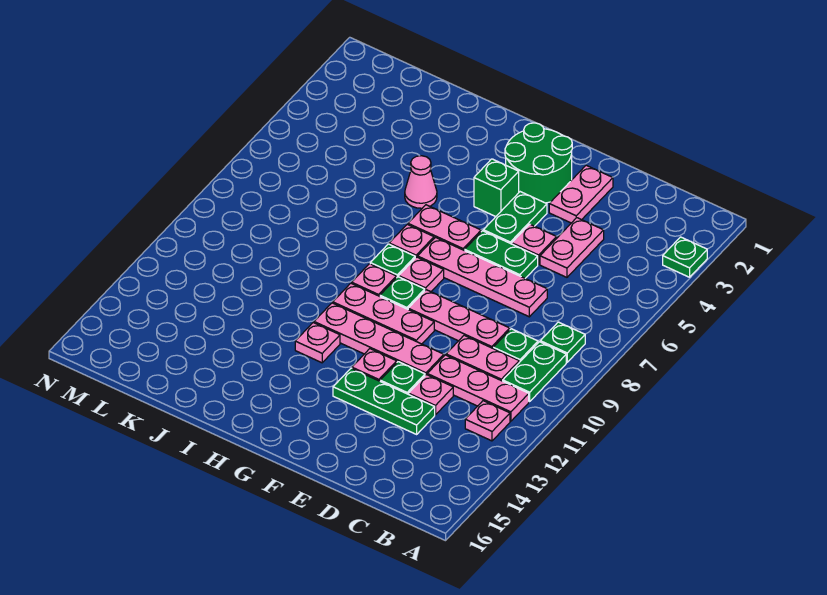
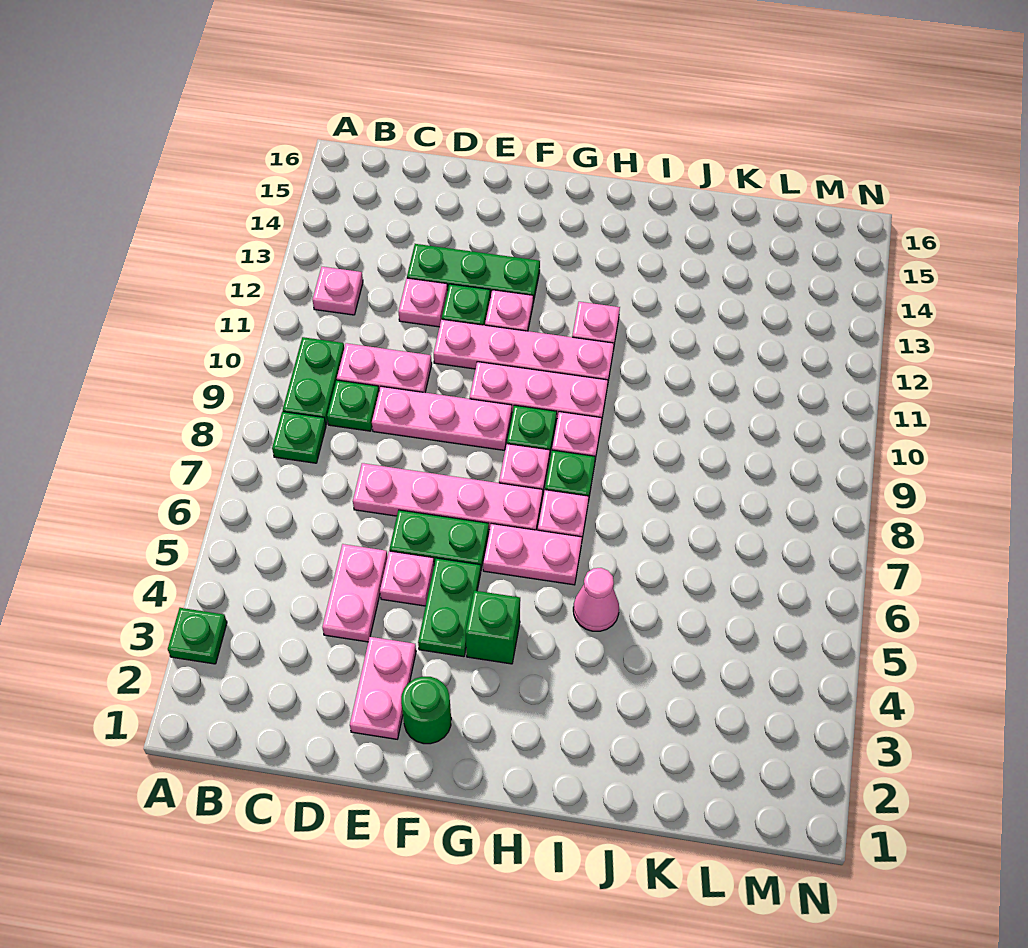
pink 1x3 plate [427,355,529,421] -> none
green 2x2 round brick [505,123,572,203] -> green 1x1 round brick [401,677,451,744]

